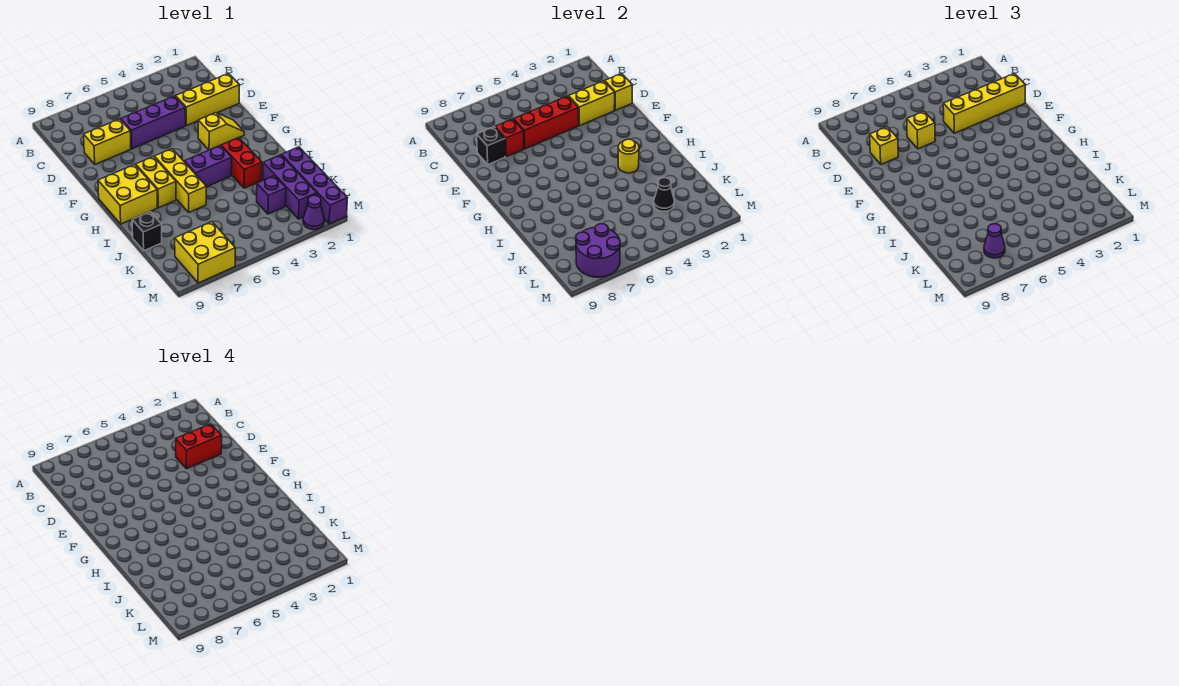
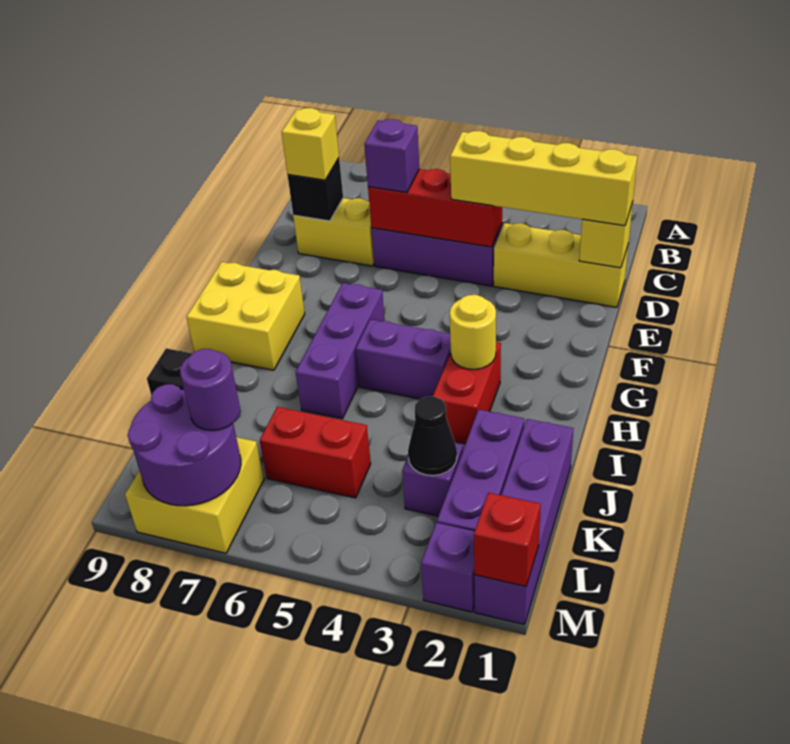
yellow 1x2 brick [569,81,615,126] -> none
red 1x2 brick [176,424,222,469] -> red 1x2 brick moved to [260,407,371,498]
yellow 1x1 brick [907,111,935,149] -> purple 1x1 brick [364,119,419,192]
red 1x1 brick [495,119,524,157] -> red 1x1 brick moved to [474,493,541,586]
yellow 1x2 slope [198,113,244,150] -> none
yellow 1x3 brick [154,149,206,212] -> purple 1x3 brick [296,283,385,419]
yellow 1x2 brick [136,157,176,208] -> none
purple 1x1 cone [984,224,1005,258] -> purple 1x1 round brick [180,349,240,431]
purple 1x1 cone [303,195,324,230] -> purple 1x1 brick [421,523,475,612]

